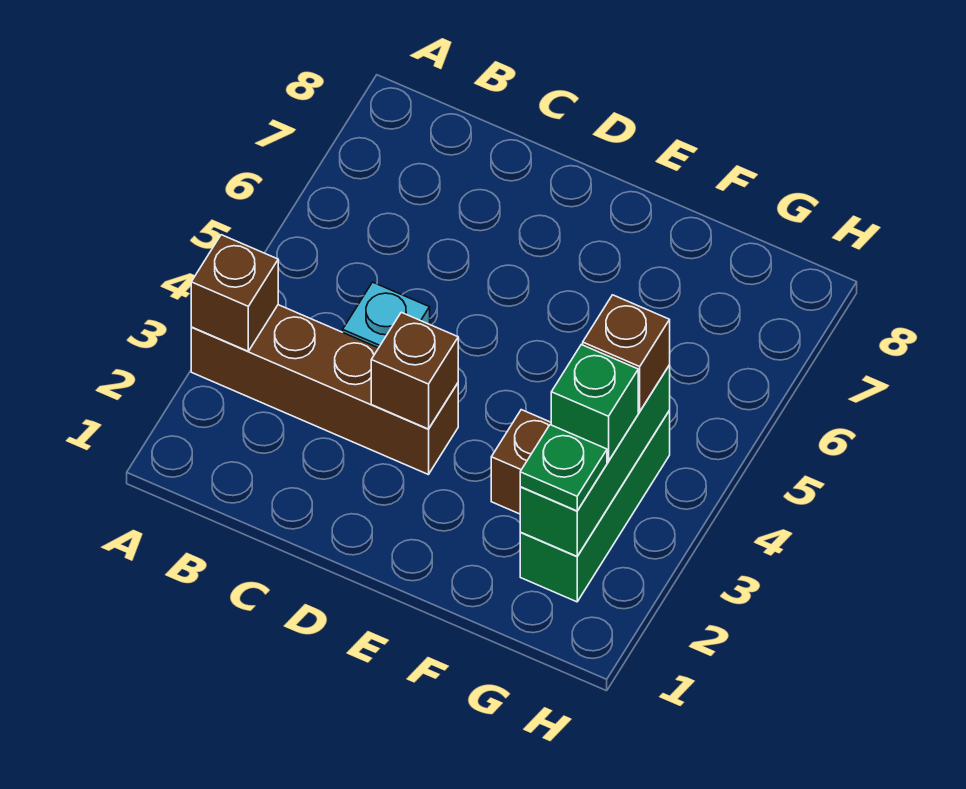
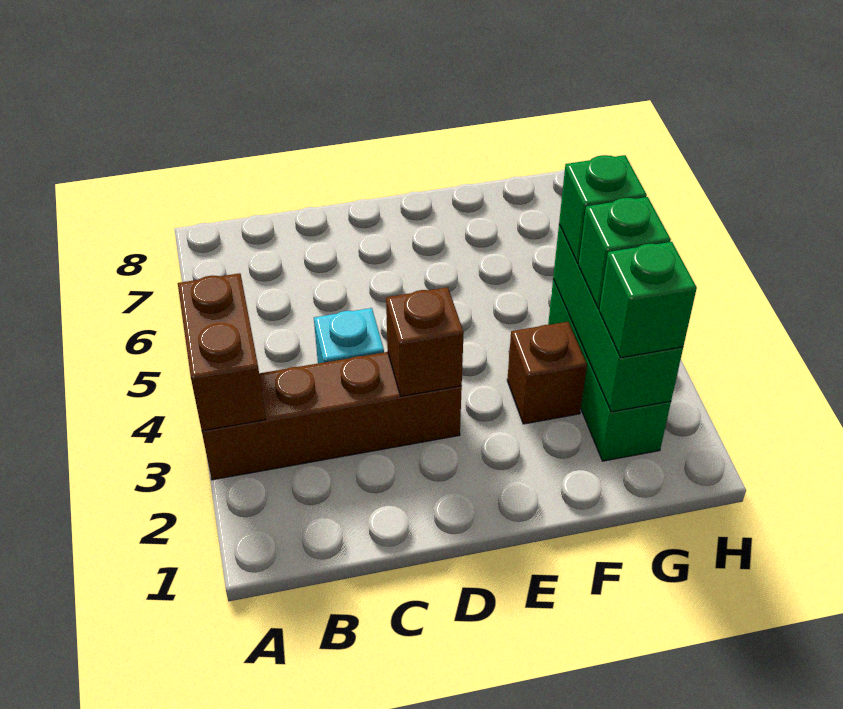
brown 1x1 brick [191,235,278,351] -> brown 1x2 brick [178,273,266,431]
green 1x1 plate [520,425,607,511] -> green 1x1 brick [599,242,697,358]
brown 1x1 brick [583,295,670,411] -> green 1x1 brick [559,155,647,264]

